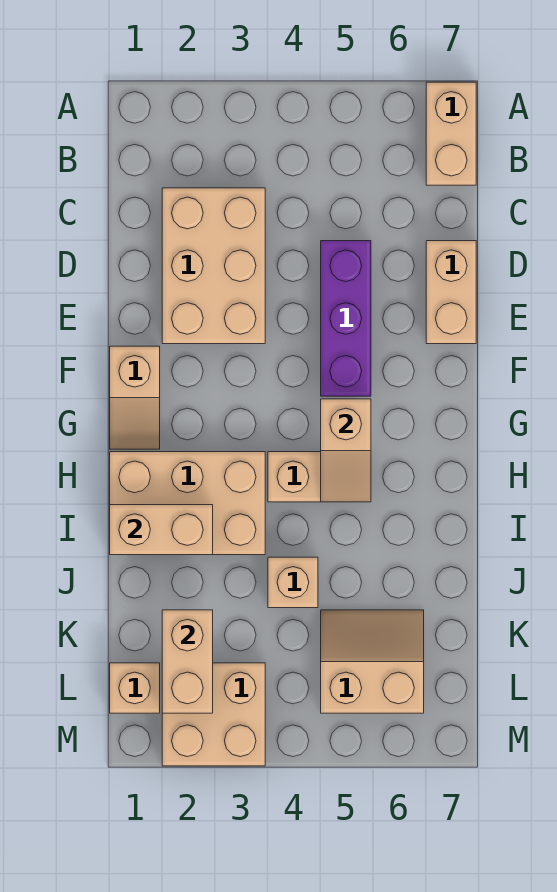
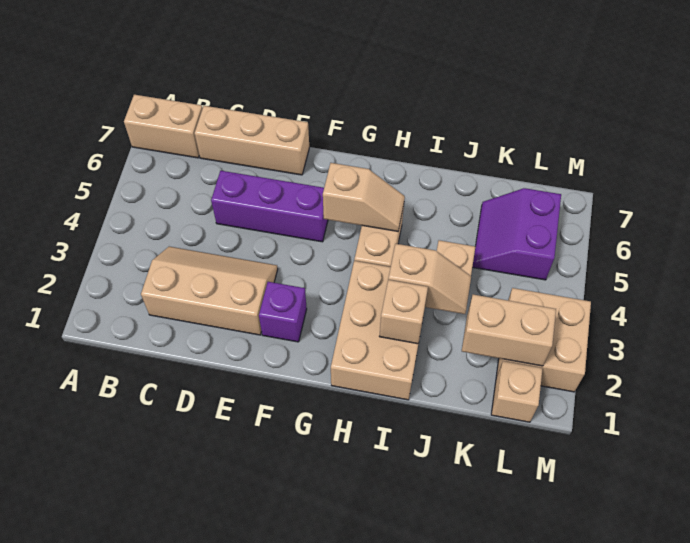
tan 2x3 brick [162,188,265,344] -> tan 2x3 slope [141,247,278,335]
tan 1x2 brick [426,241,476,344] -> tan 1x3 brick [195,106,309,175]
tan 1x2 slope [110,346,160,449] -> tan 1x2 slope moved to [388,244,471,314]
none -> purple 1x1 brick [259,282,307,342]
tan 1x2 brick [110,505,213,555] -> tan 1x1 brick [379,280,428,344]
tan 2x2 slope [321,610,424,713] -> purple 2x2 slope [472,188,561,280]

